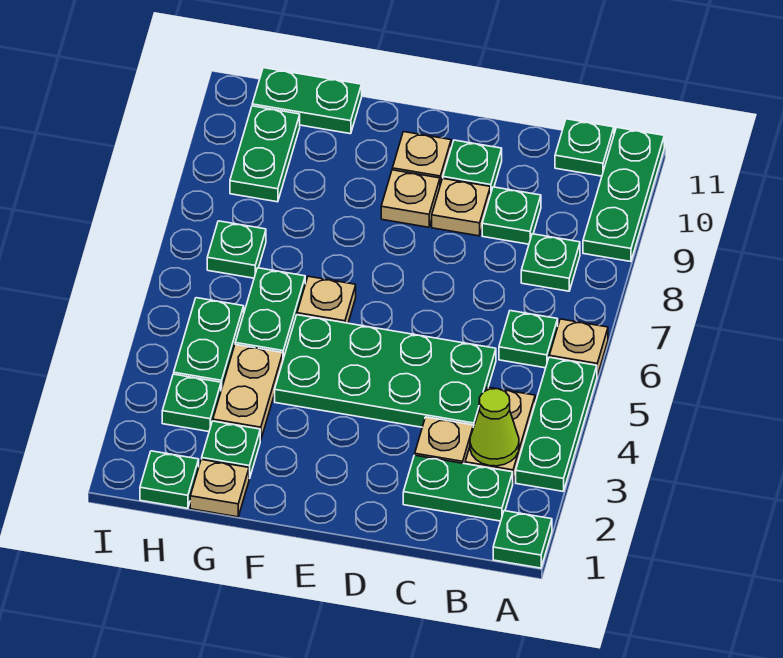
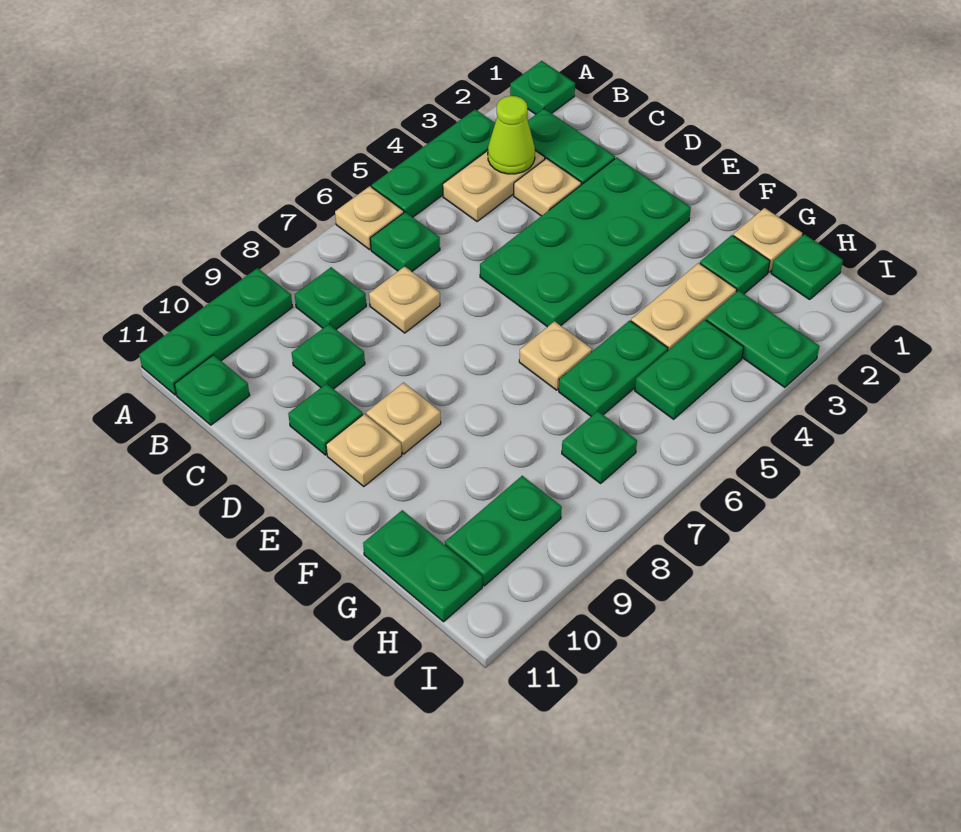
green 2x4 plate [275,315,496,427] -> green 2x4 plate turned to [480,158,691,327]
tan 1x1 plate [432,179,490,236] -> tan 1x1 plate moved to [369,266,440,333]
green 1x1 plate [162,374,221,432] -> green 1x2 plate [706,290,819,387]

